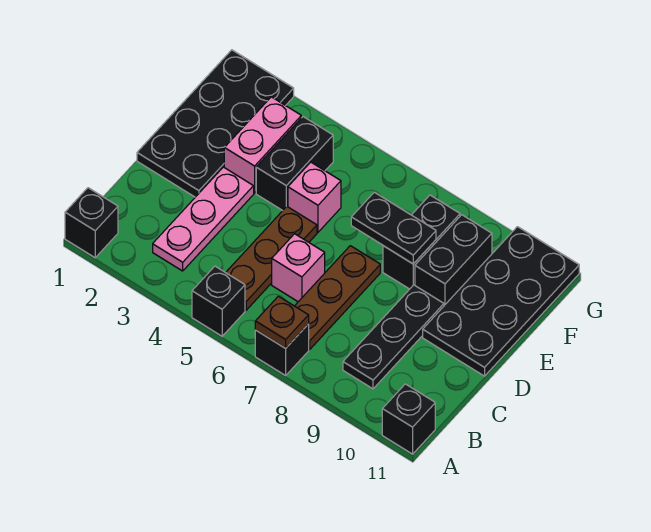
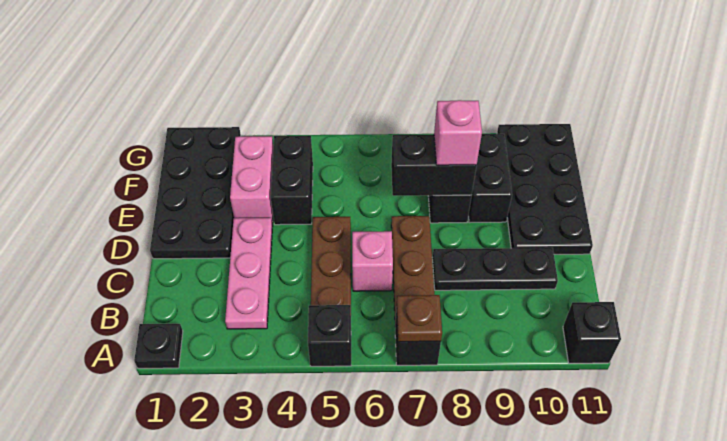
black 1x1 brick [65,188,118,258] -> black 1x1 plate [134,324,183,368]
black 1x3 plate [343,285,444,389] -> black 1x3 plate turned to [433,248,558,290]
pink 1x1 brick [288,162,341,232] -> pink 1x1 brick moved to [434,100,482,165]
black 1x2 plate [351,192,436,264] -> black 1x2 brick [391,134,477,196]

